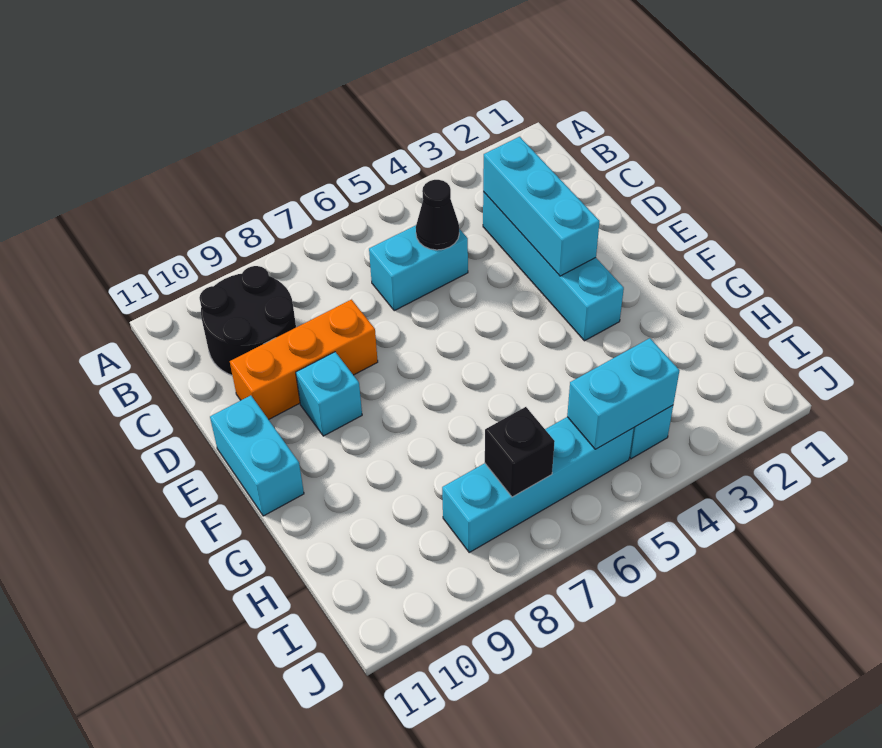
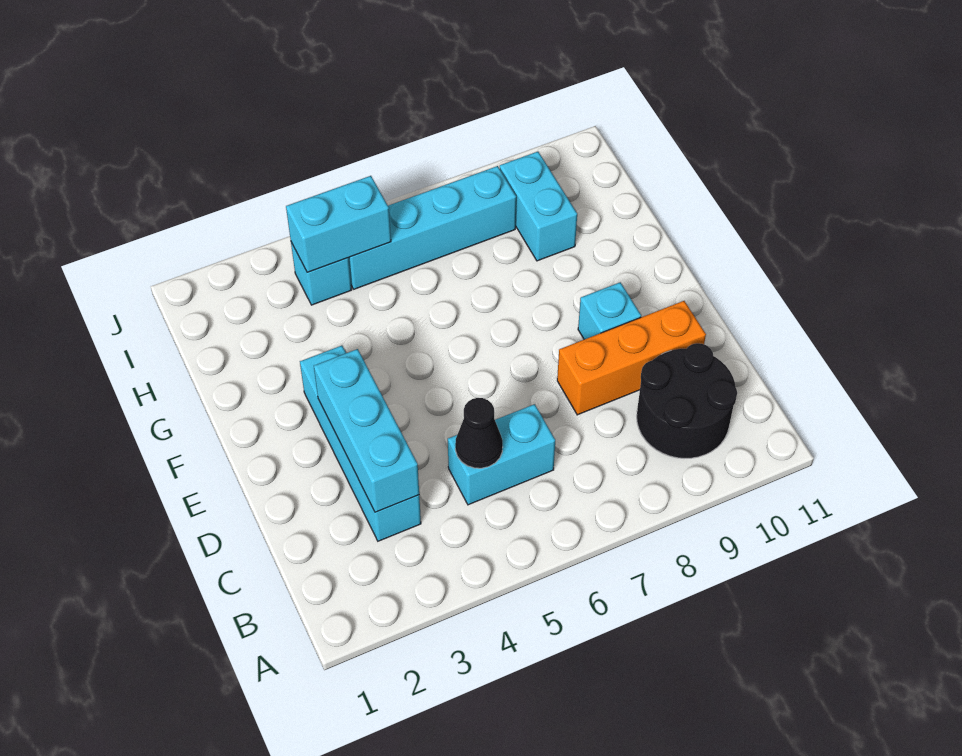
cyan 1x2 brick [210,395,304,516] -> cyan 1x2 brick moved to [500,152,577,261]
black 1x1 brick [485,407,555,497] -> none

